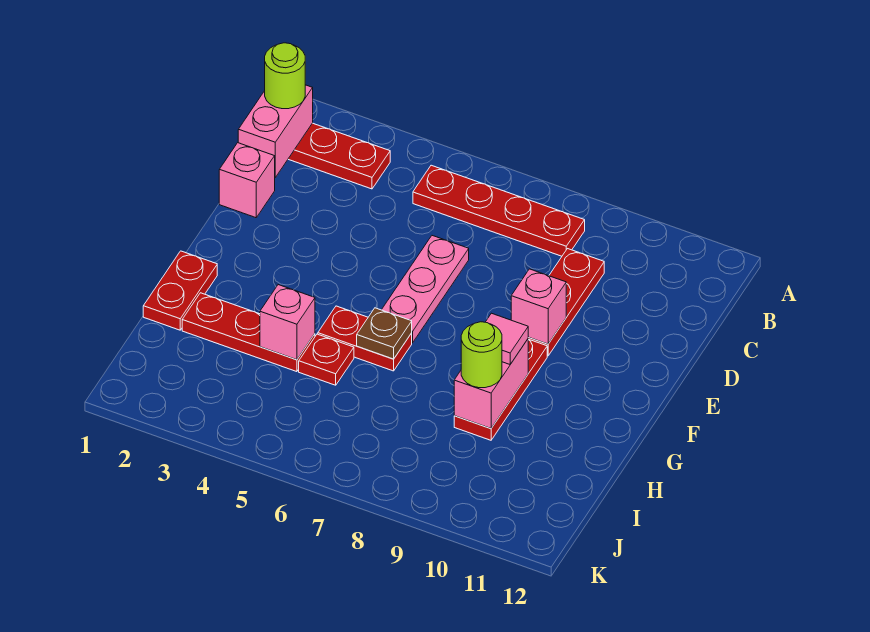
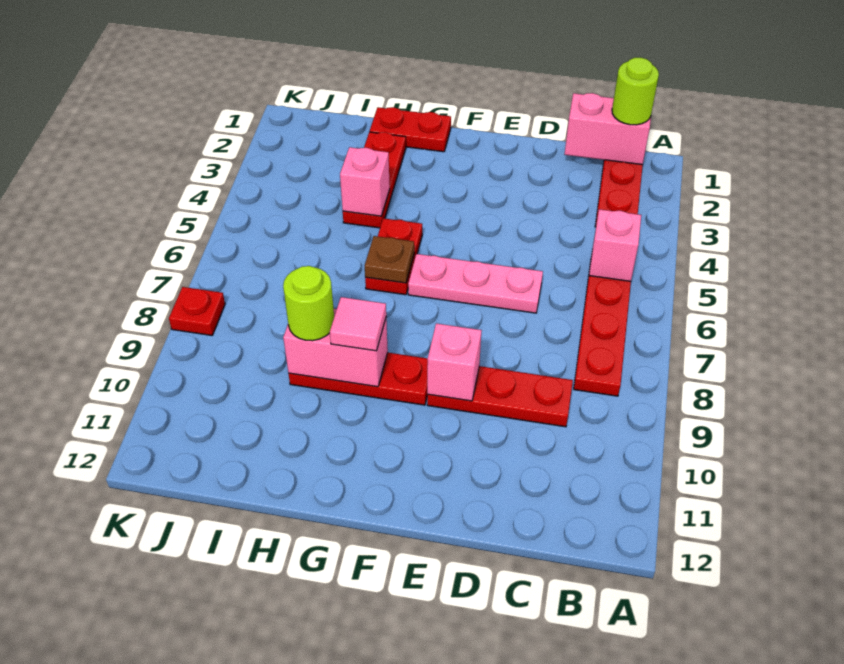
pink 1x1 brick [219,143,275,218] -> pink 1x1 brick moved to [589,209,641,281]
red 1x1 plate [299,334,354,385] -> red 1x1 plate moved to [169,287,225,335]

